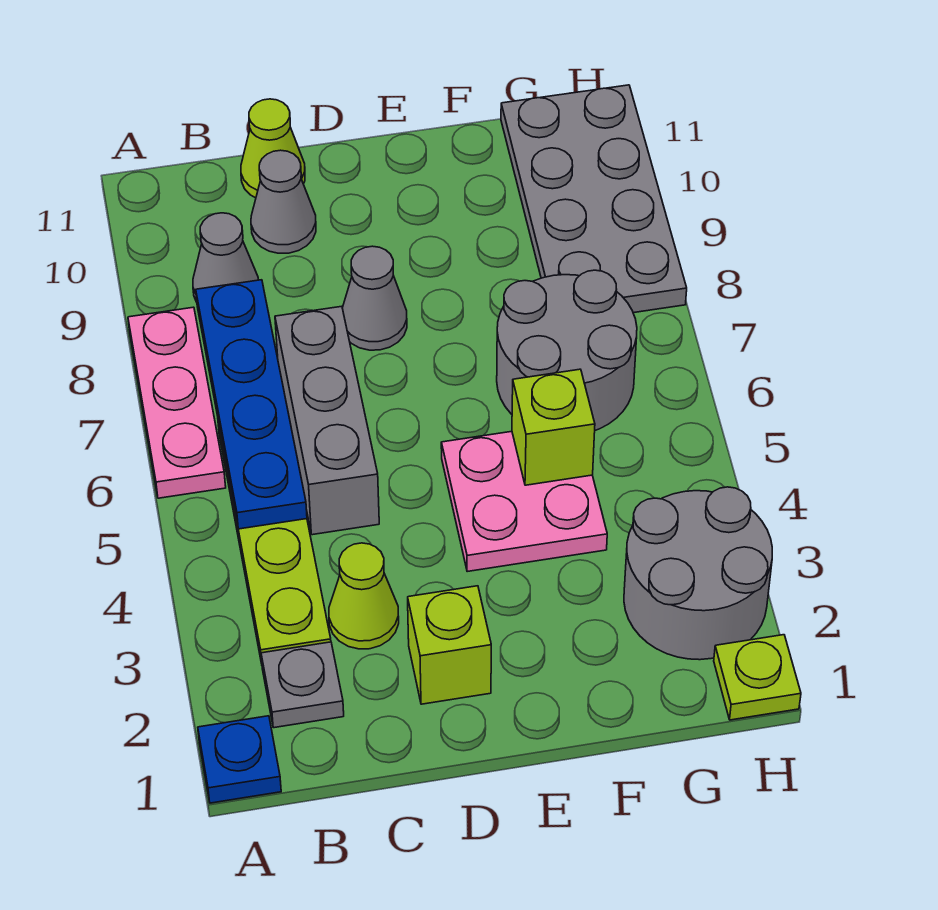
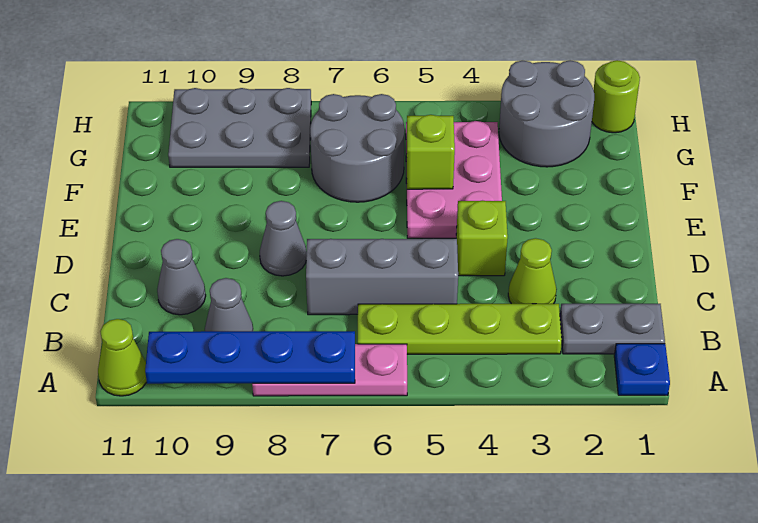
grey 1x1 plate [261,642,344,728] -> grey 1x2 plate [560,304,665,354]
blue 1x4 plate [196,280,307,529] -> blue 1x4 plate moved to [145,331,355,384]
lime 1x1 cone [241,99,305,198] -> lime 1x1 cone moved to [98,319,147,396]
lime 1x1 brick [408,586,491,704] -> lime 1x1 brick moved to [456,201,508,276]
pink 2x2 plate [441,431,607,572] -> pink 2x3 plate [406,121,502,238]
grey 2x4 plate [501,85,687,313] -> grey 2x3 plate [168,88,311,167]
lime 1x1 plate [714,635,801,720] -> lime 1x1 round brick [592,60,640,133]

